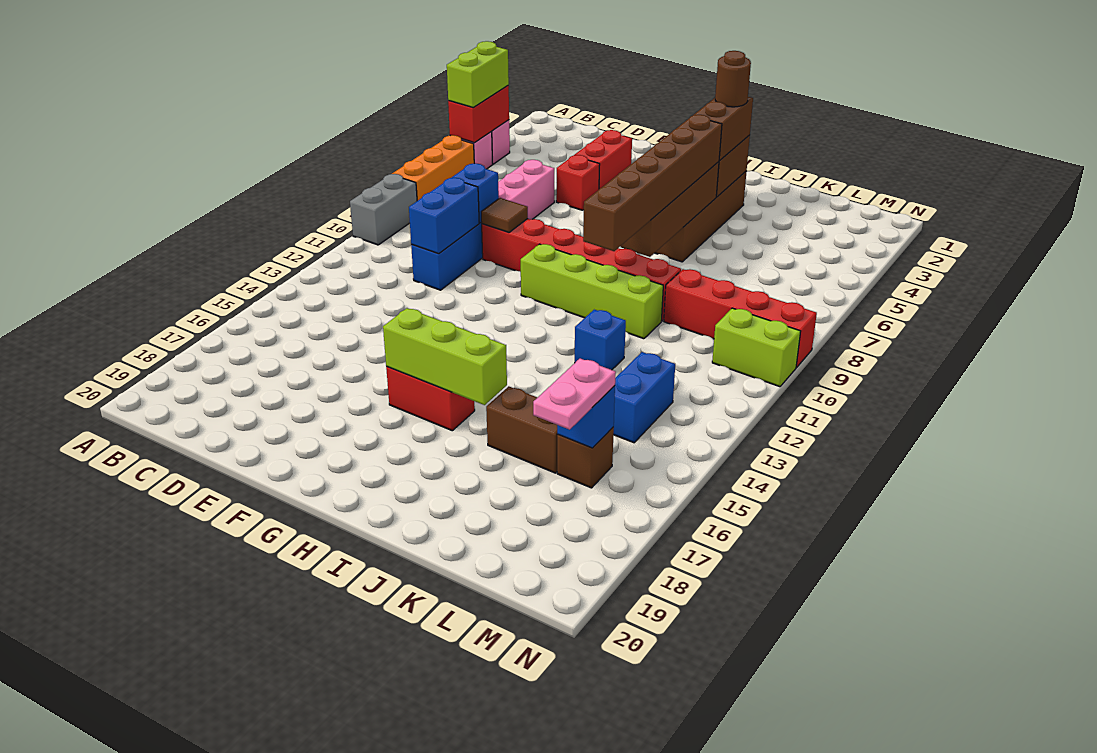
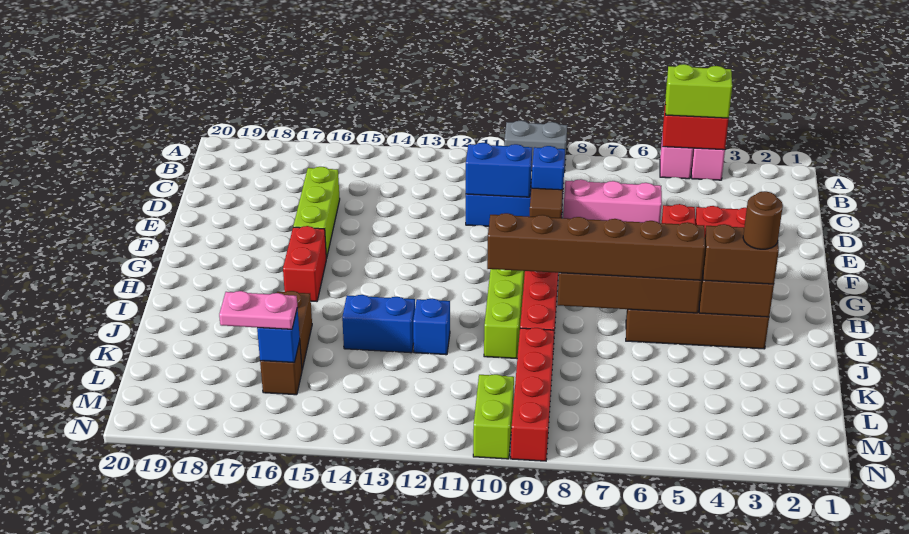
orange 1x3 brick [392,135,474,201] -> none
lime 1x3 brick [383,308,507,405] -> lime 1x3 brick moved to [293,167,340,258]
blue 1x2 brick [613,352,675,443] -> blue 1x2 brick moved to [342,295,415,353]

